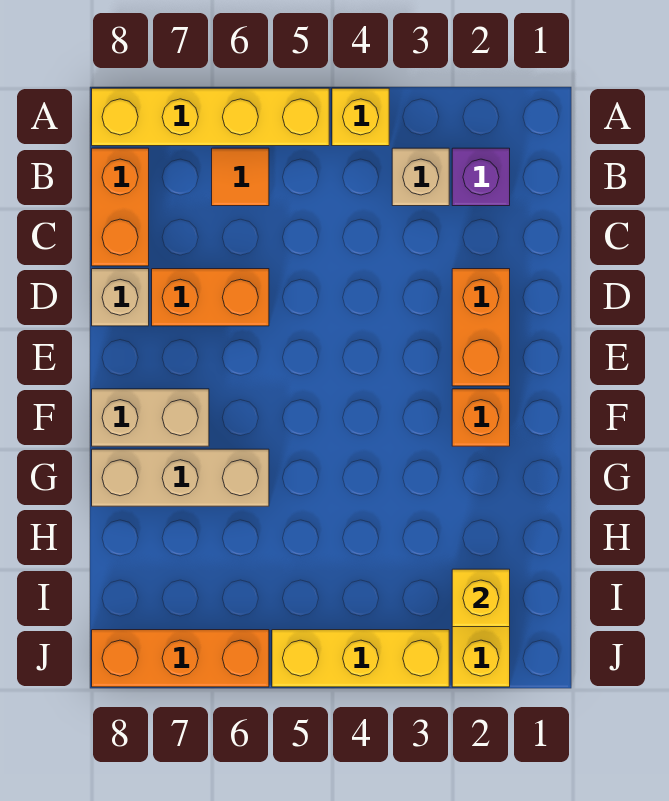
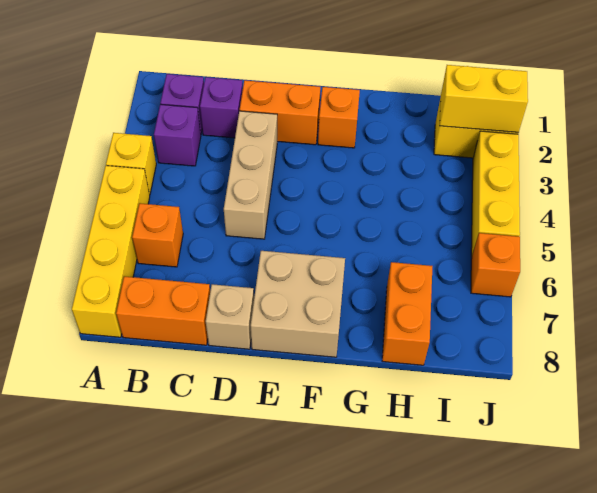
tan 1x1 brick [392,148,449,206] -> purple 1x1 brick [154,104,201,166]
orange 1x1 tile [212,148,269,206] -> orange 1x1 brick [132,203,183,267]
none -> purple 1x1 brick [200,77,243,138]
orange 1x2 brick [152,269,269,326] -> orange 1x2 brick moved to [382,262,432,365]
tan 1x2 brick [92,389,209,446] -> tan 2x2 brick [251,251,345,357]
tan 1x3 brick [92,449,269,506] -> tan 1x3 brick moved to [224,111,277,239]
yellow 1x1 brick [452,569,510,627] -> yellow 1x2 brick [440,65,528,132]
orange 1x3 brick [92,630,269,687] -> orange 1x1 brick [471,233,520,297]

